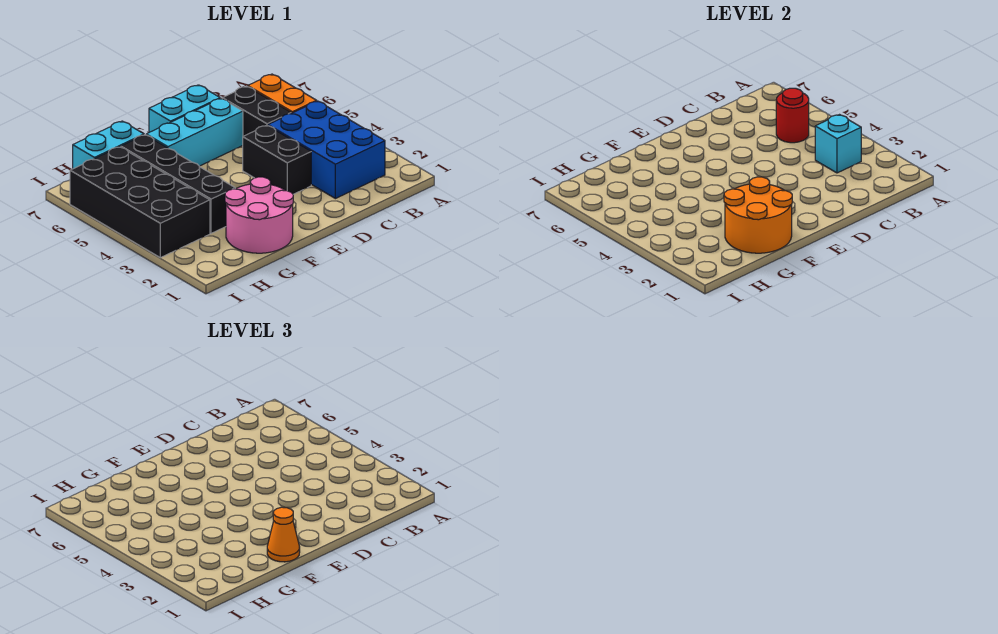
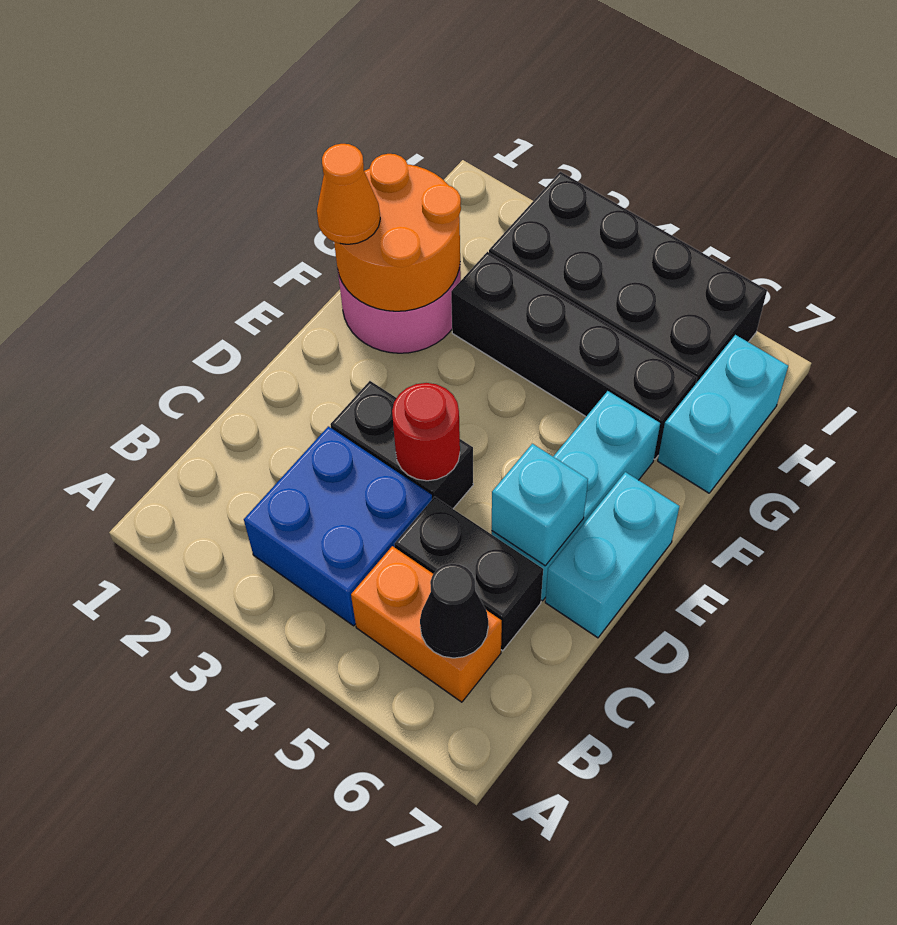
blue 2x3 brick [268,101,385,199] -> blue 2x2 brick [244,426,432,626]
cyan 1x1 brick [815,115,861,173] -> cyan 1x1 brick moved to [492,444,588,566]
red 1x1 round brick [776,88,809,143] -> red 1x1 round brick moved to [392,383,460,481]
none -> black 1x1 cone [420,564,488,658]

